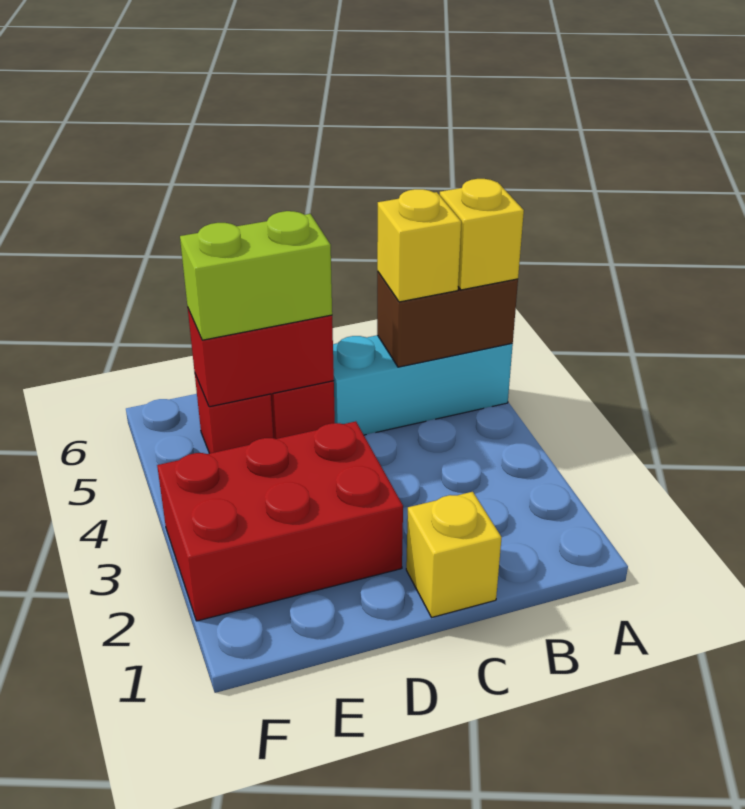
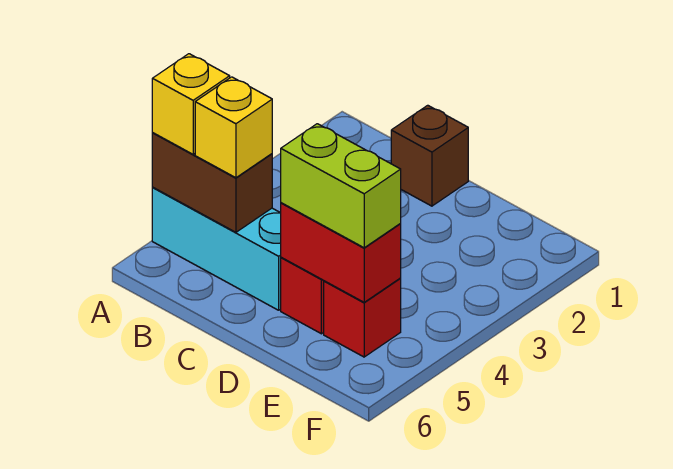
yellow 1x1 brick [406,492,502,617] -> brown 1x1 brick [391,105,468,206]
red 2x3 brick [157,421,403,621] -> none

